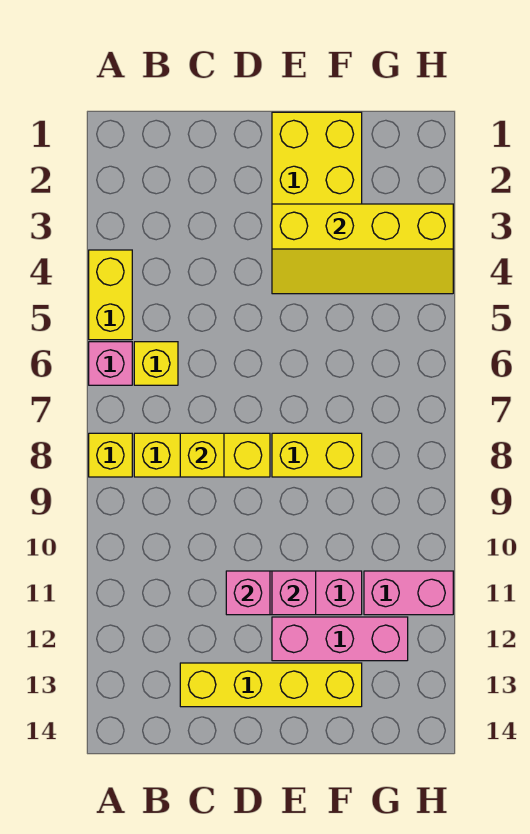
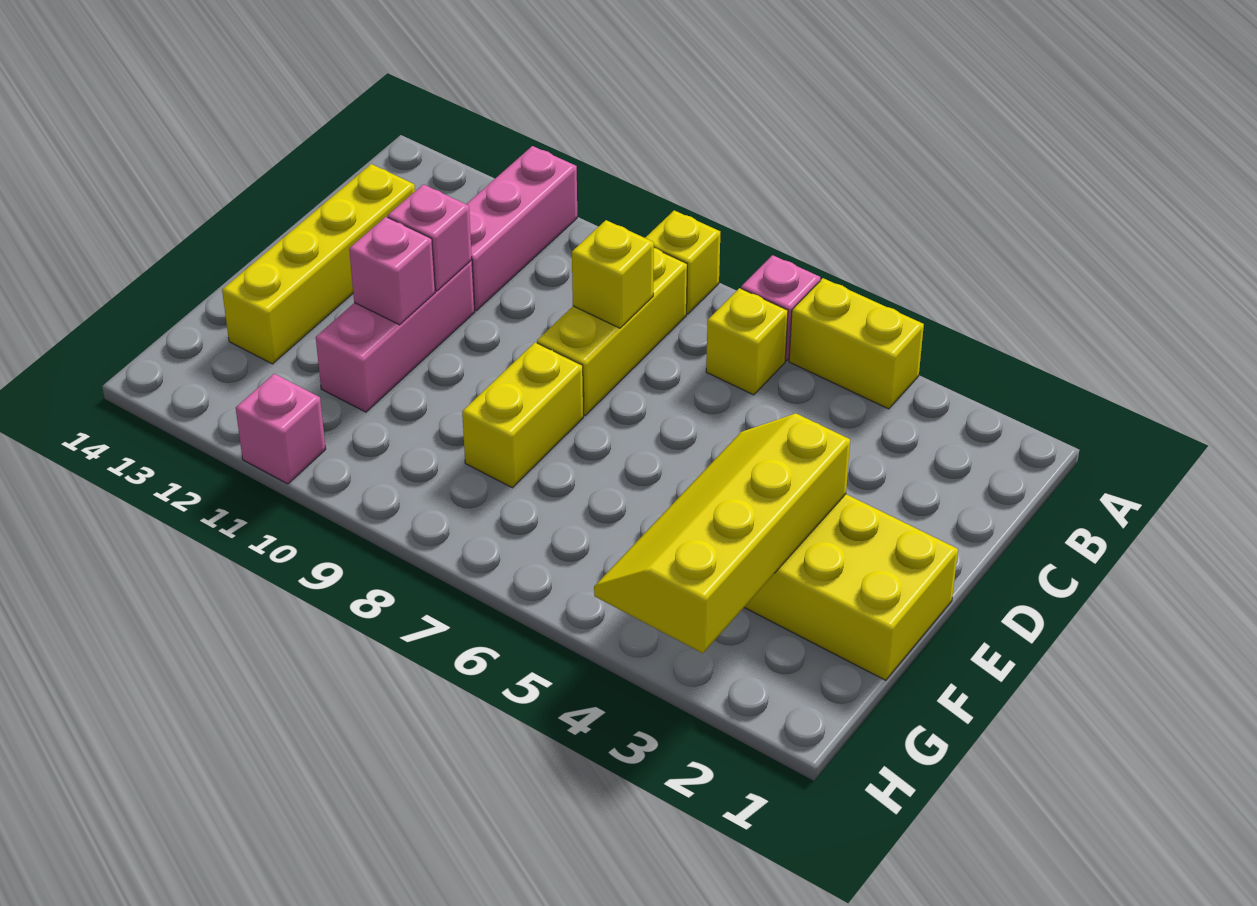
pink 1x3 brick [272,617,408,661] -> pink 1x3 brick moved to [466,146,577,311]
pink 1x2 brick [364,571,453,615] -> pink 1x1 brick [236,374,326,484]

